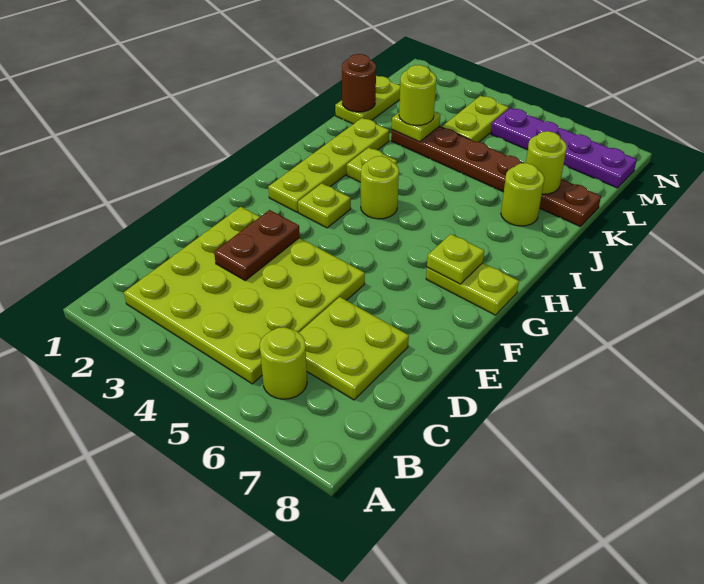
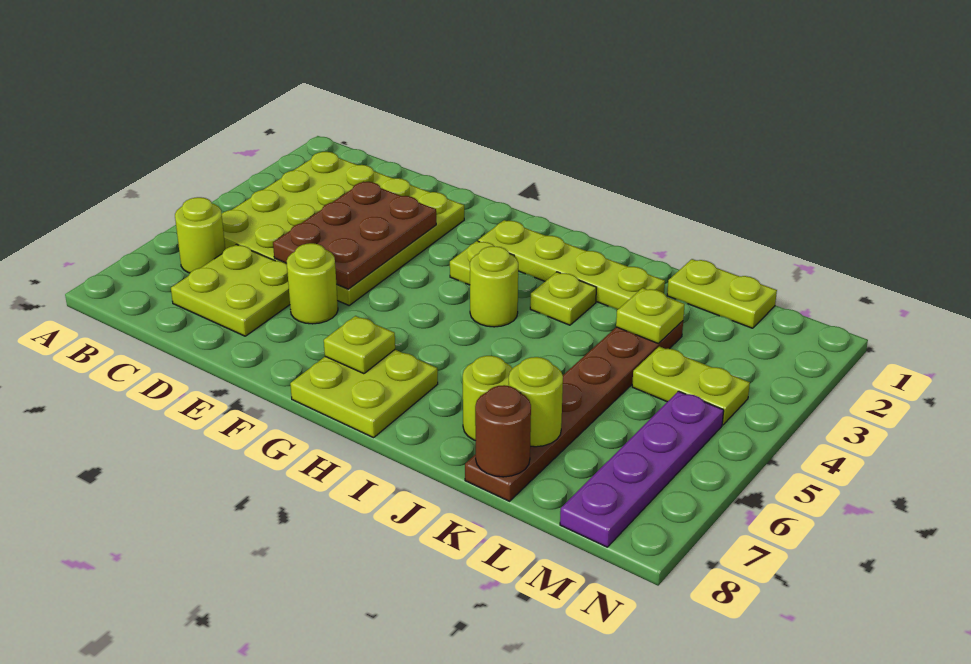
brown 1x2 plate [214,210,300,280] -> brown 2x3 plate [273,182,436,289]
lime 1x2 plate [426,263,519,315] -> lime 2x2 plate [290,350,438,438]
brown 1x1 round brick [342,54,376,112] -> brown 1x1 round brick moved to [475,385,531,477]
lime 1x1 round brick [399,65,436,126] -> lime 1x1 round brick moved to [286,243,338,324]

